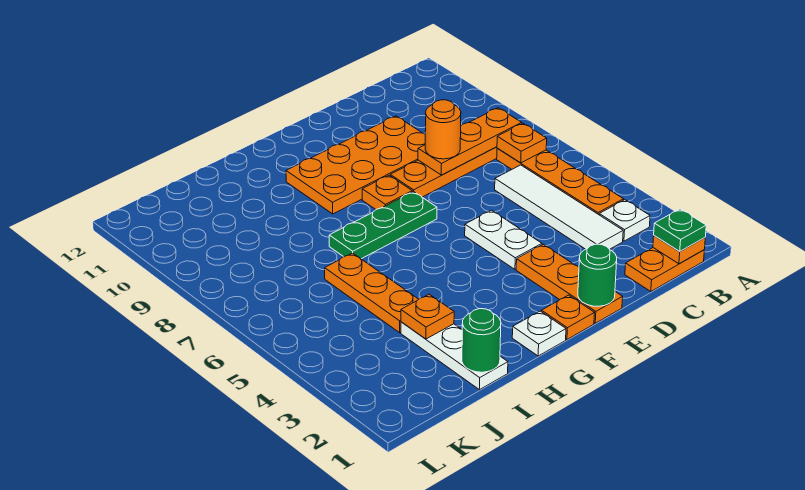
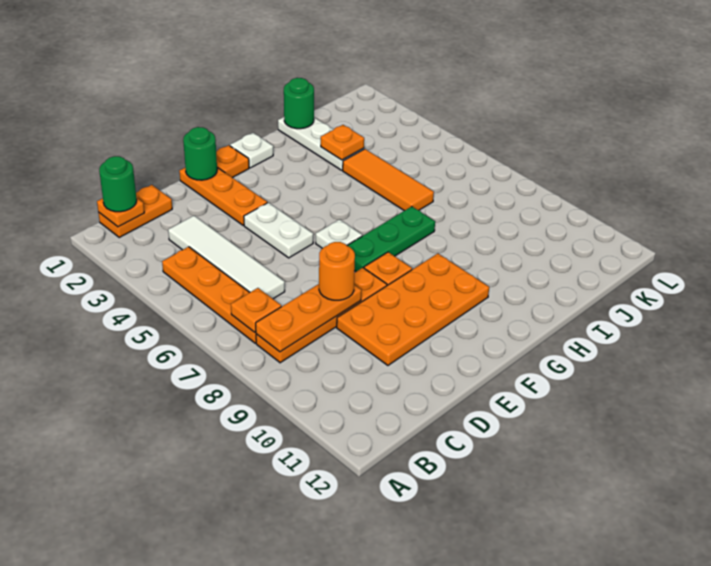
green 1x1 plate [654,209,706,251] -> green 1x1 round brick [99,156,137,212]
white 1x1 plate [599,200,650,241] -> white 1x1 plate moved to [316,220,362,248]
orange 1x3 plate [325,253,419,333] -> orange 1x3 tile [343,149,434,211]

